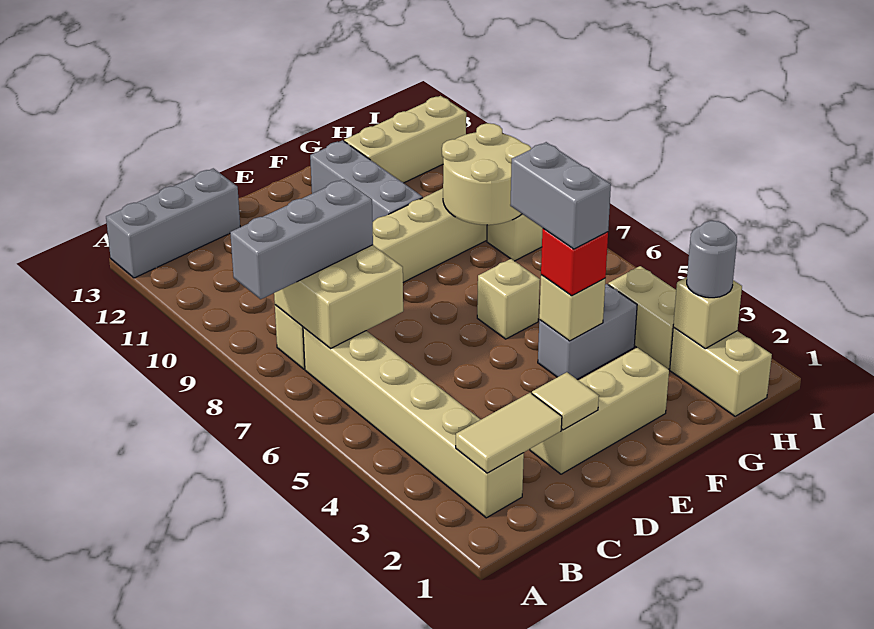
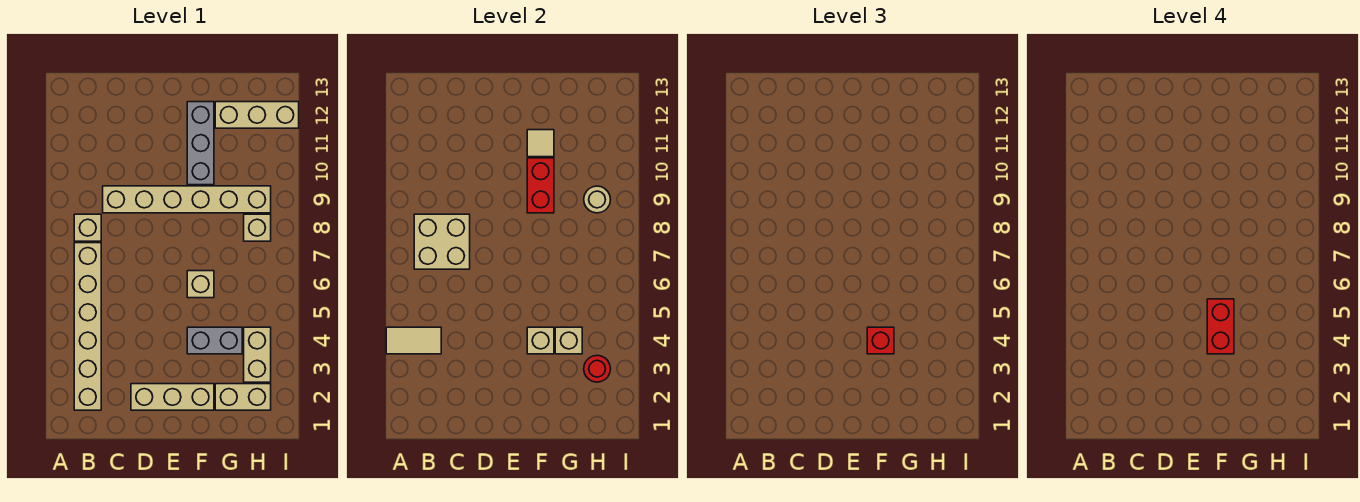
grey 1x3 brick [230,179,373,299] -> none
grey 1x3 brick [106,168,240,278] -> none
tan 1x2 tile [456,393,562,473] -> tan 1x2 tile moved to [386,327,441,354]
tan 1x1 tile [532,372,599,430] -> tan 1x1 tile moved to [527,130,554,157]
grey 1x2 brick [510,142,611,249] -> red 1x2 brick [1207,299,1234,354]
none -> red 1x2 brick [527,158,554,213]
tan 2x2 round brick [442,123,531,225] -> tan 1x1 round brick [584,186,611,213]
tan 1x2 brick [670,328,772,416] -> tan 1x2 brick turned to [215,384,271,410]
tan 1x1 brick [673,277,742,349] -> tan 1x1 brick moved to [555,327,582,354]
grey 1x1 round brick [687,221,737,298] -> none
none -> red 1x1 round brick [584,355,611,382]

